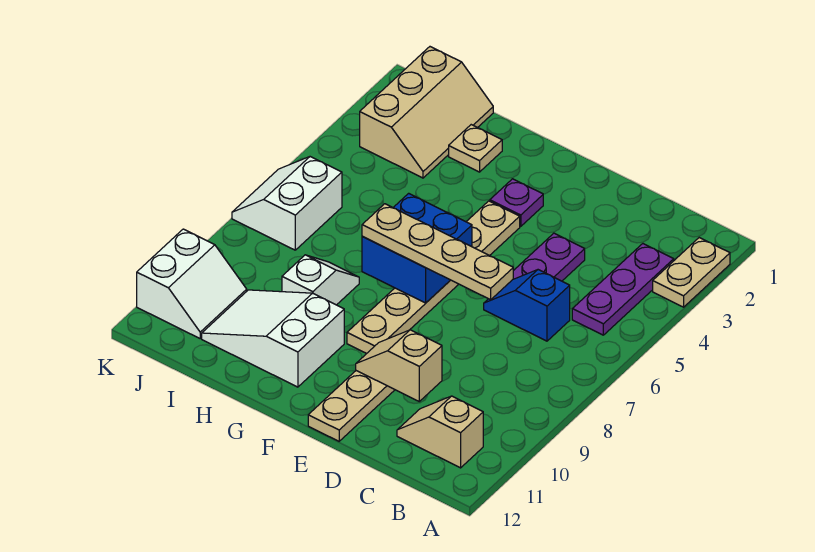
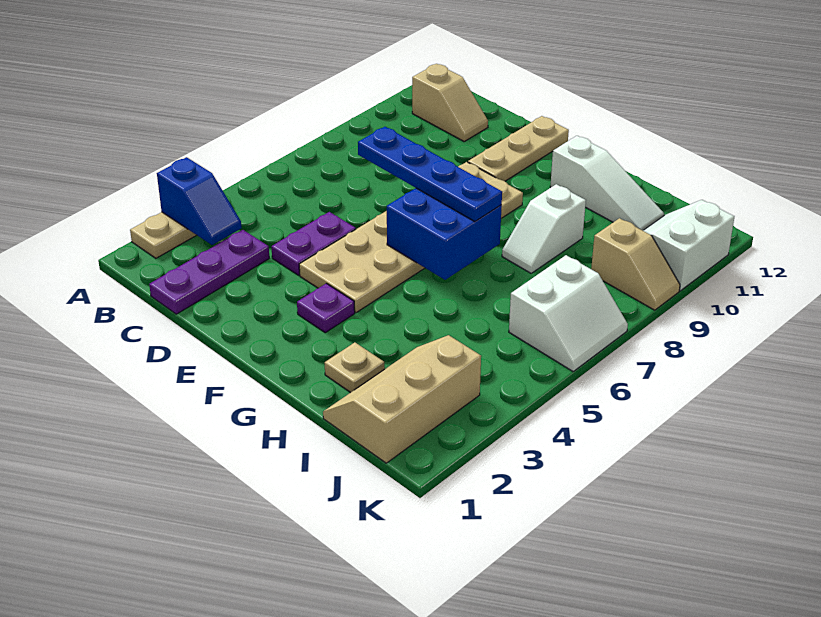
purple 1x3 plate [572,244,674,335] -> purple 1x3 plate moved to [149,230,269,314]
blue 1x2 slope [484,270,570,341] -> blue 1x2 slope moved to [157,157,241,245]
tan 1x4 plate [362,204,513,300] -> blue 1x4 plate [358,127,502,221]
tan 1x2 slope [356,330,442,401] -> tan 1x2 slope moved to [591,218,680,310]
tan 1x6 plate [347,201,520,353] -> tan 2x6 plate [299,162,523,313]
white 2x3 slope [202,290,344,387] -> white 1x3 slope [550,136,664,231]

